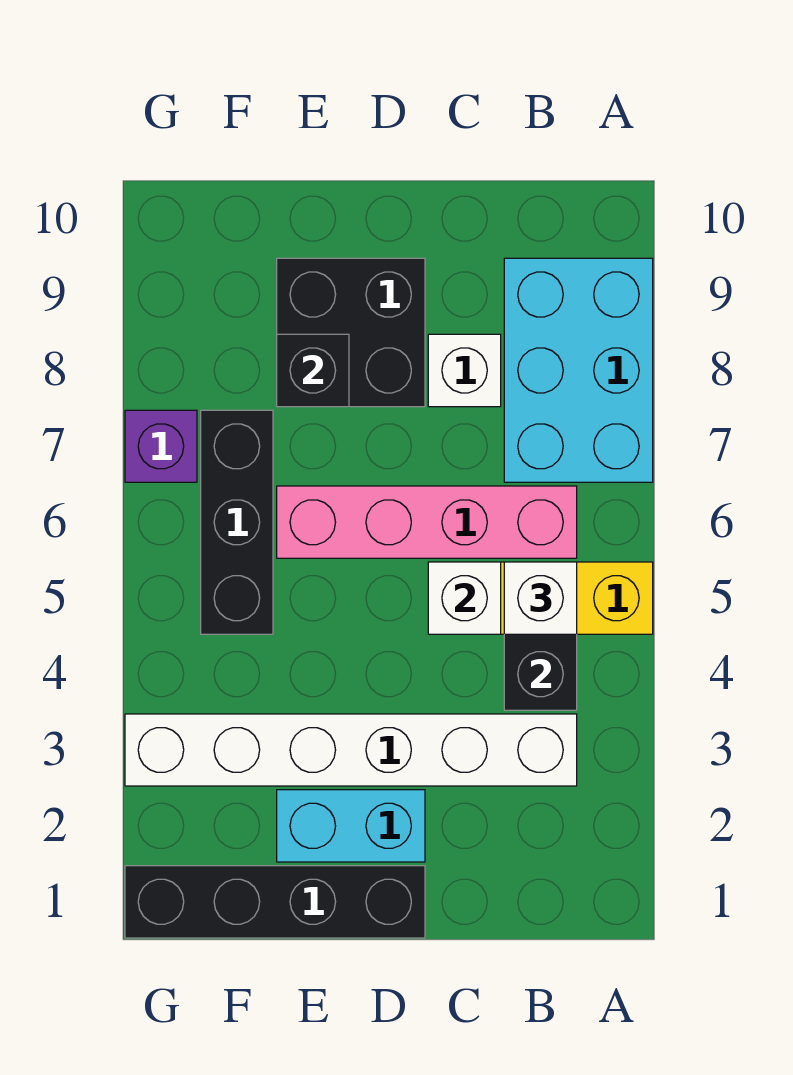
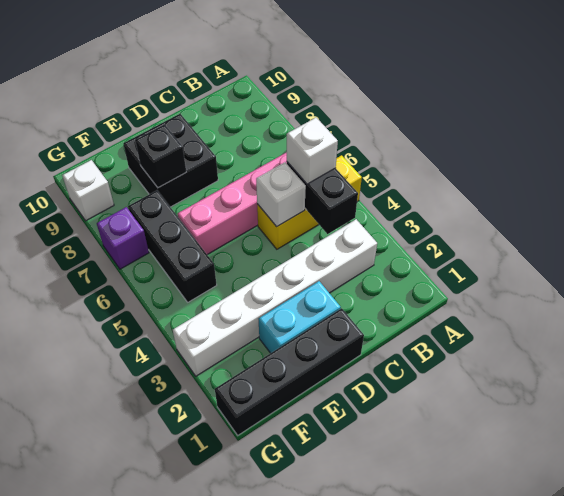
cyan 2x3 brick [504,258,653,482] -> none
white 1x1 brick [428,334,501,407] -> white 1x1 brick moved to [62,160,114,221]

